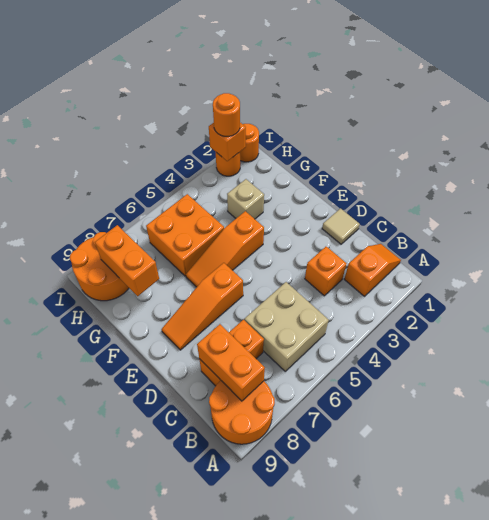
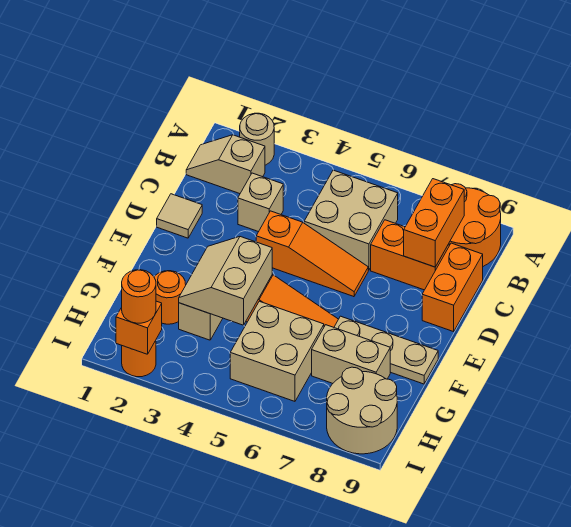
none -> tan 1x1 round brick [240,113,274,165]
orange 1x2 slope [344,244,401,296] -> tan 1x2 slope [186,135,265,194]
orange 1x1 brick [305,246,347,296] -> tan 1x1 brick [238,173,283,232]
orange 1x3 slope [162,263,243,350] -> orange 1x3 slope moved to [256,211,368,297]
none -> tan 2x2 slope [179,237,272,325]
none -> tan 1x3 plate [334,316,438,384]
orange 2x2 brick [146,194,224,276] -> tan 2x2 brick [230,301,324,401]
none -> tan 1x2 brick [312,325,390,383]
orange 1x2 brick [95,225,159,296] -> orange 1x2 brick moved to [422,243,483,332]
orange 2x2 round brick [70,232,129,301] -> tan 2x2 round brick [327,367,397,454]
orange 1x1 round brick [240,124,259,162] -> orange 1x1 round brick moved to [154,271,186,324]

